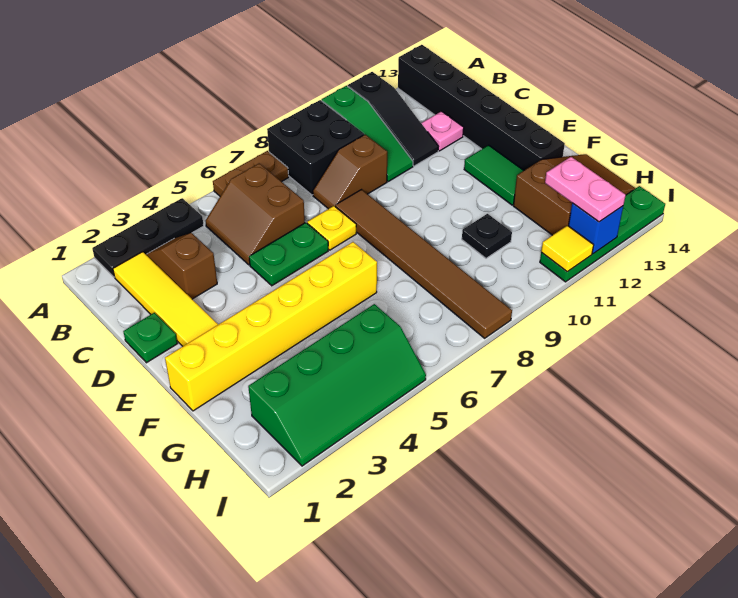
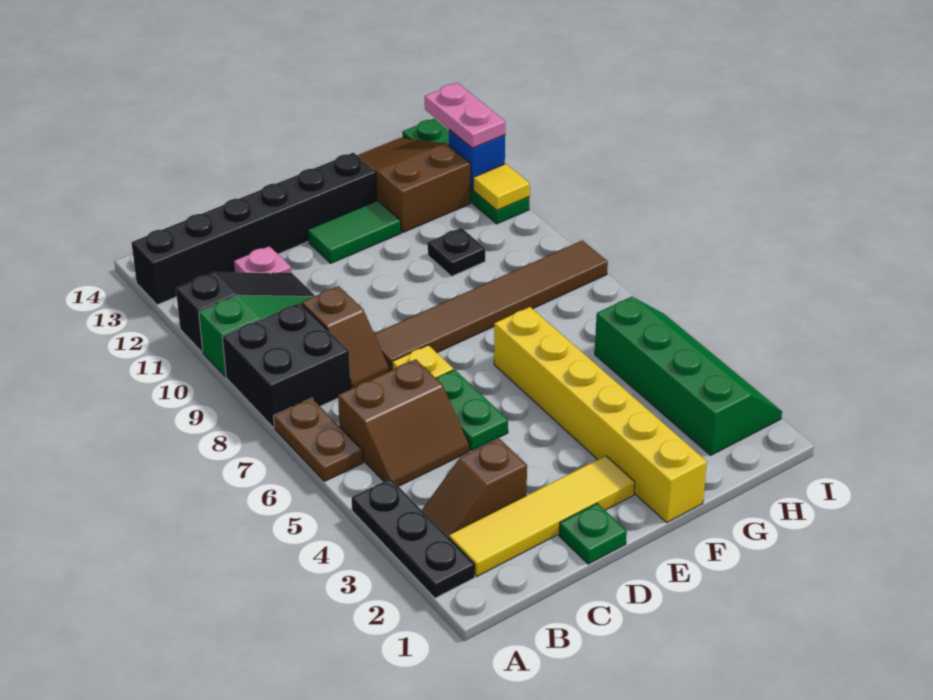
pink 1x2 plate [545,157,626,222] -> pink 1x2 plate turned to [425,83,505,148]

